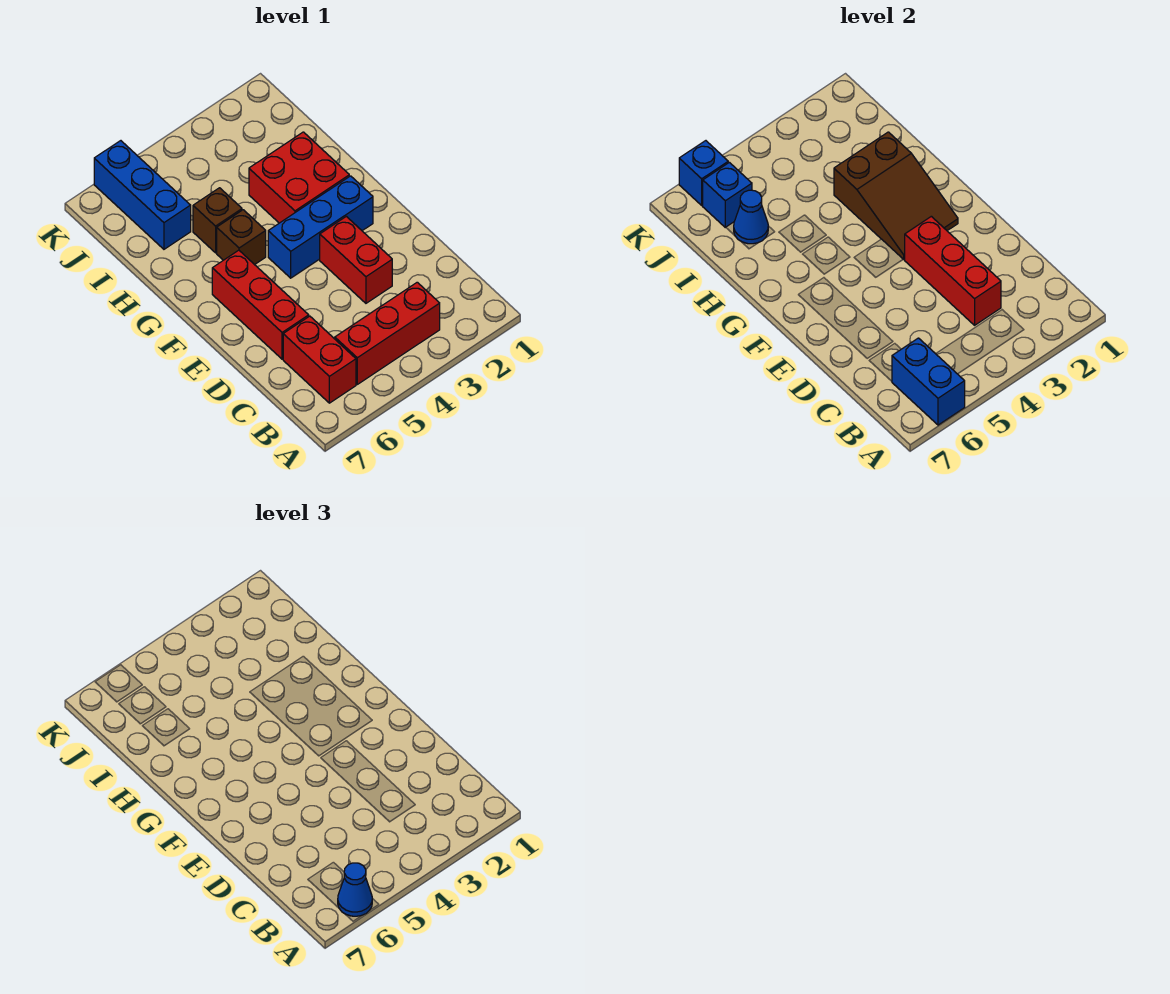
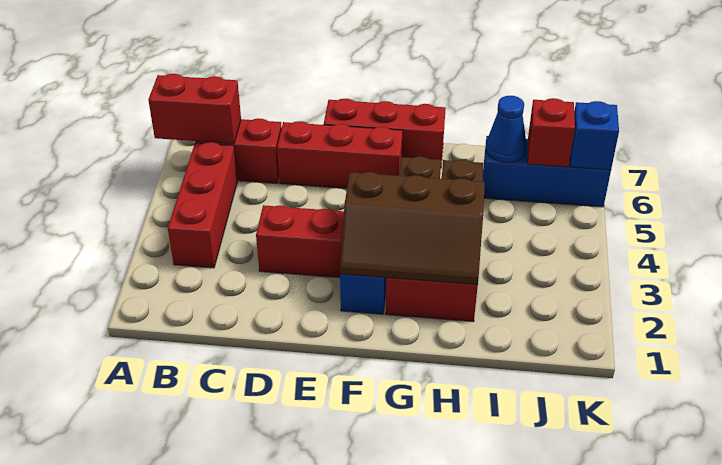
blue 1x2 brick [892,338,965,425] -> red 1x2 brick [148,74,241,144]
blue 1x1 cone [338,863,372,916] -> none
red 1x3 brick [905,216,1001,325] -> red 1x3 brick moved to [324,99,446,164]
brown 2x3 slope [834,132,958,259] -> brown 2x3 slope turned to [340,172,485,285]
blue 1x1 brick [702,162,752,228] -> red 1x1 brick [528,98,575,167]

